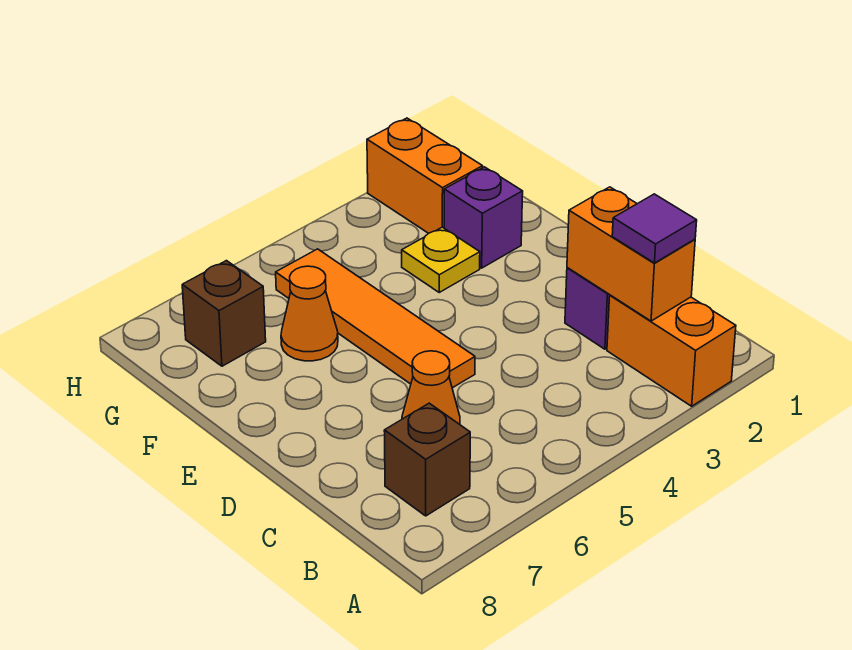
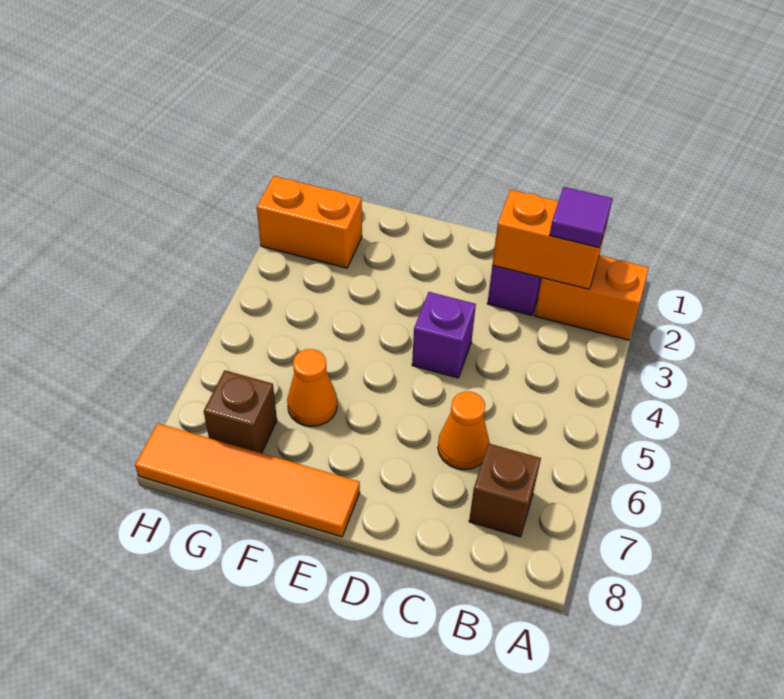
orange 1x4 tile [276,249,475,388] -> orange 1x4 tile moved to [135,423,360,537]
purple 1x1 brick [444,167,523,268] -> purple 1x1 brick moved to [412,292,476,378]
yellow 1x1 plate [402,227,480,292] -> none

